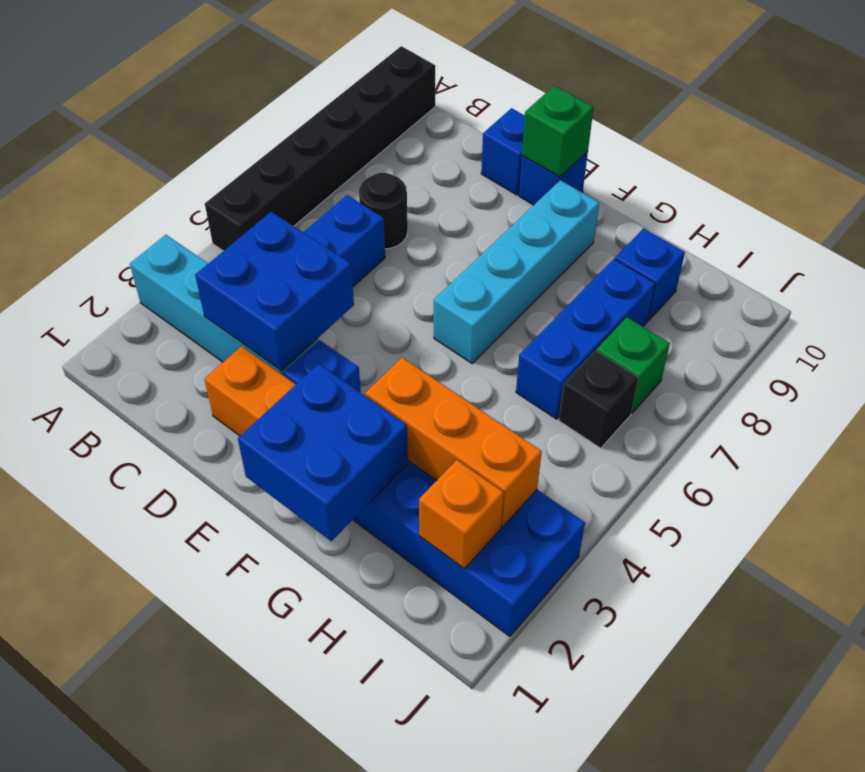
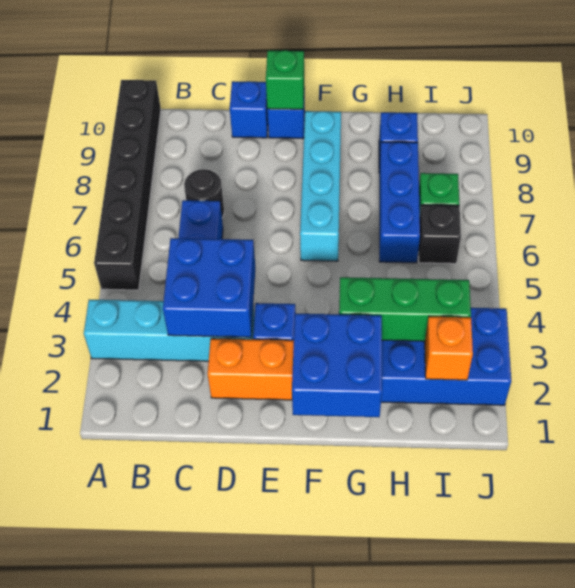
orange 1x3 brick [365,357,542,527] -> green 1x3 brick [339,277,471,341]

